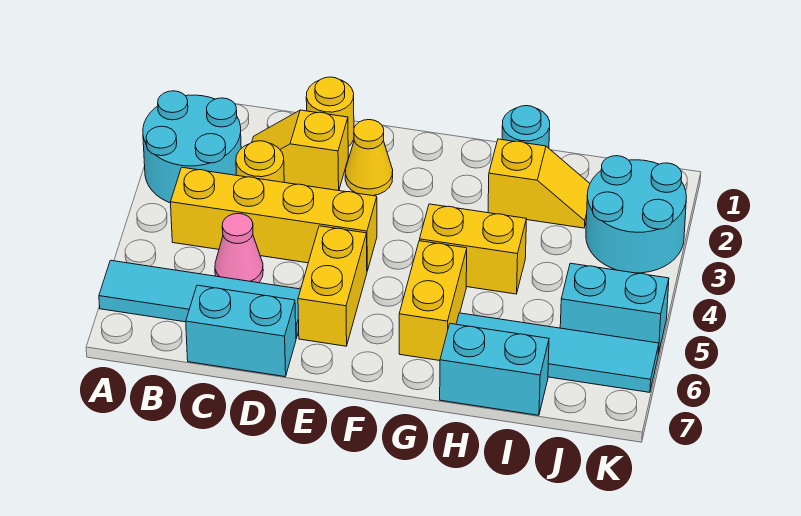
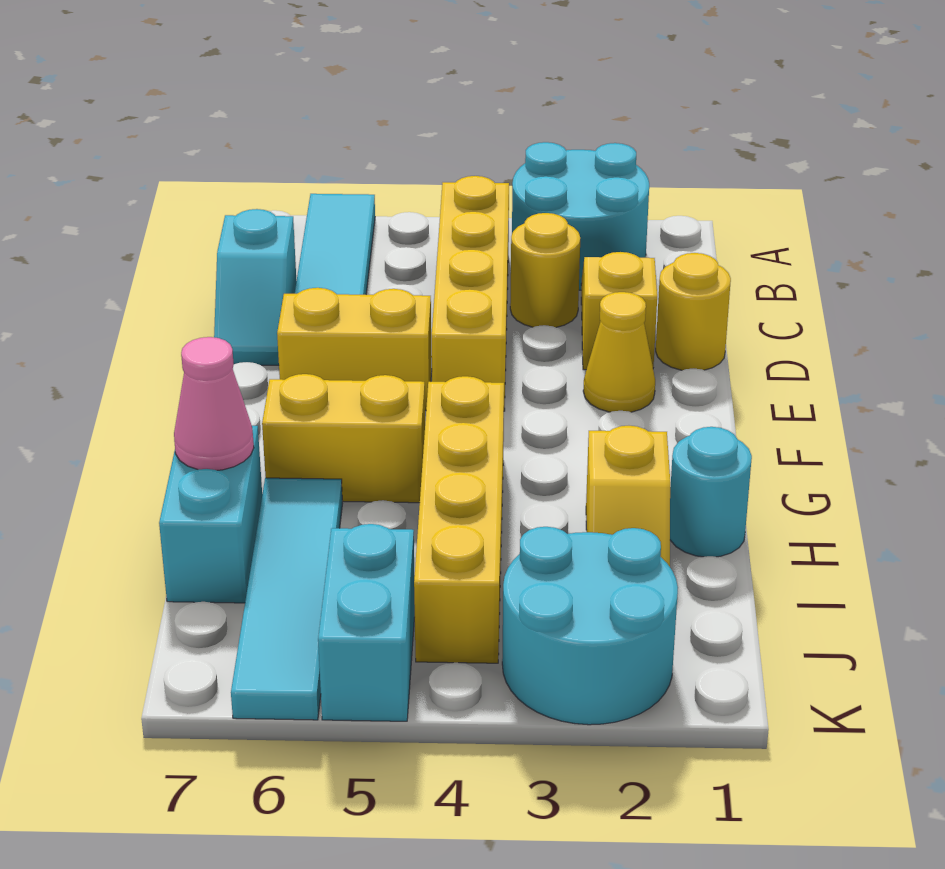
pink 1x1 cone [215,213,263,283] -> pink 1x1 cone moved to [174,337,254,470]
cyan 1x2 brick [186,285,296,377] -> cyan 1x2 slope [214,209,296,365]
yellow 1x2 brick [420,204,526,294] -> yellow 1x4 brick [414,376,504,663]

